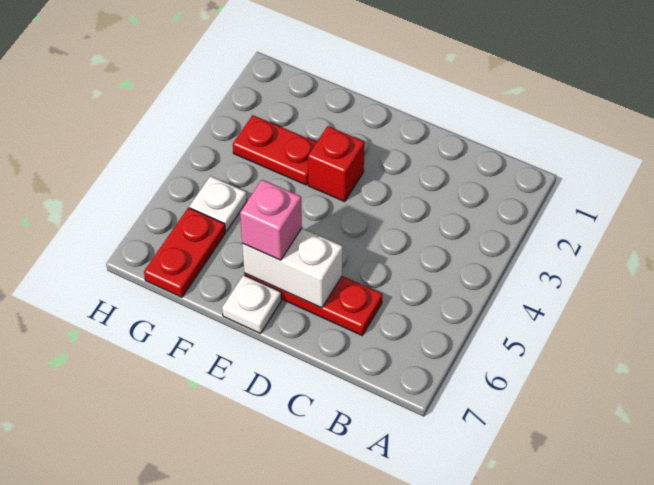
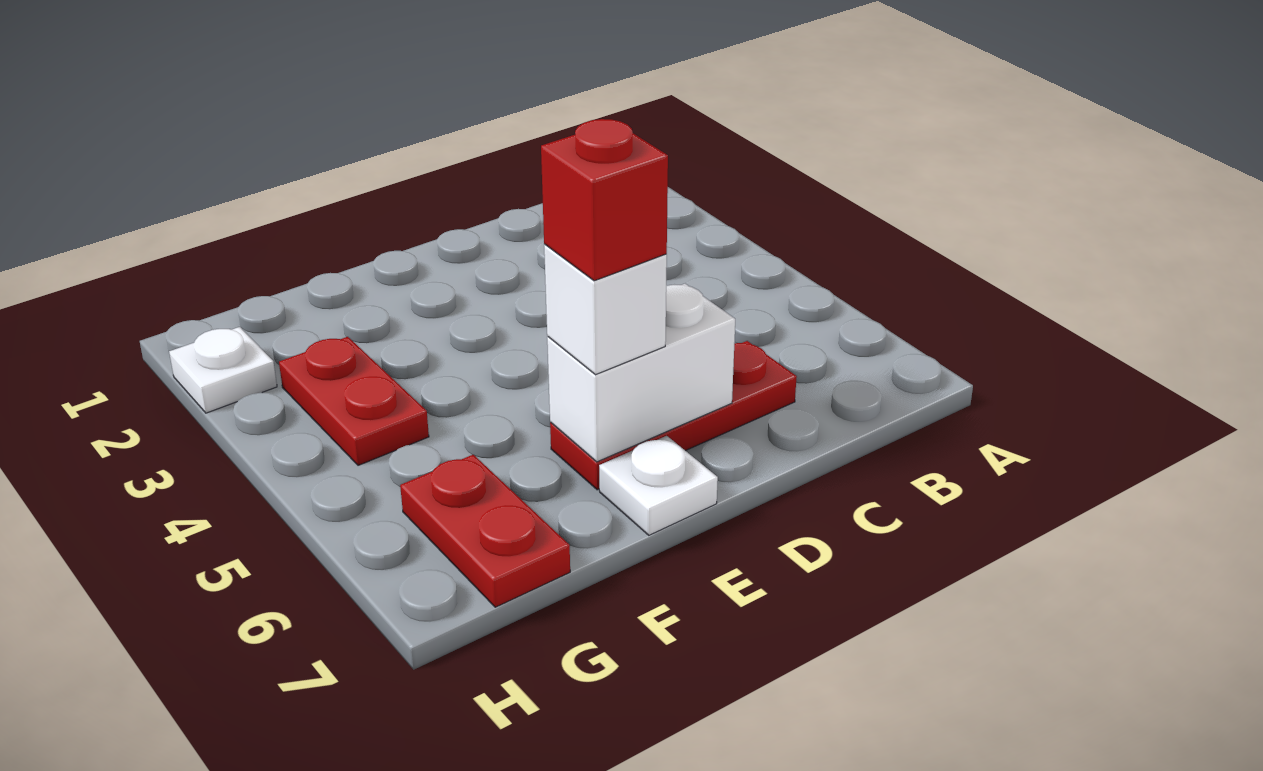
red 1x1 brick [308,126,364,201] -> red 1x1 brick moved to [541,119,668,281]
pink 1x1 brick [240,180,302,260] -> white 1x1 brick [544,245,667,375]
red 1x2 plate [233,115,317,185] -> red 1x2 plate turned to [279,337,429,465]
white 1x1 plate [189,176,247,231] -> white 1x1 plate moved to [169,327,277,413]

